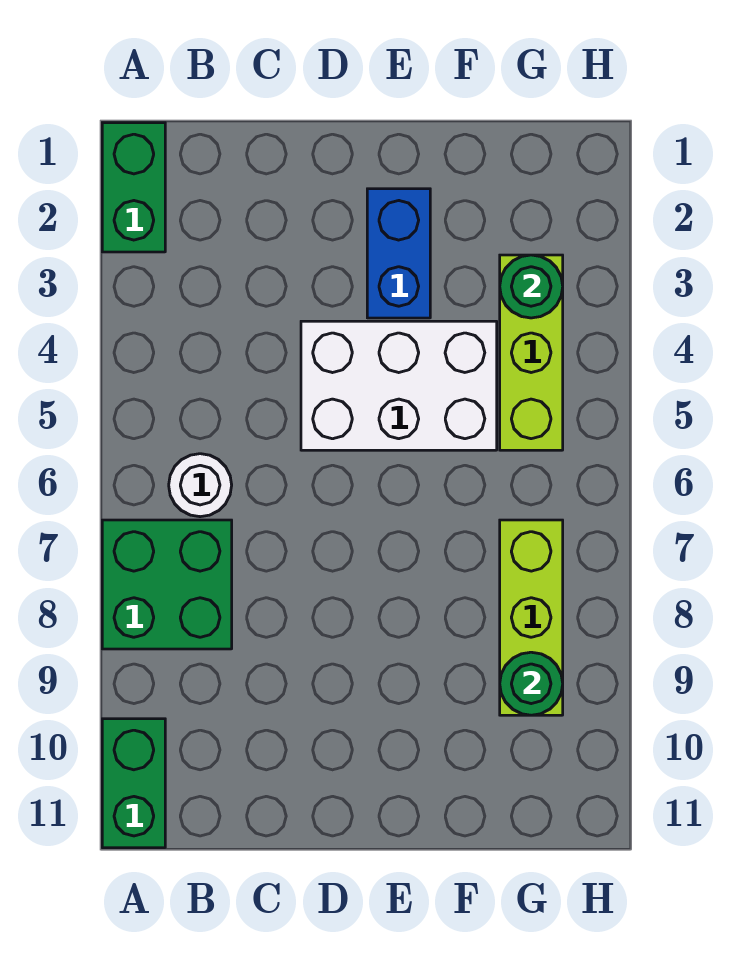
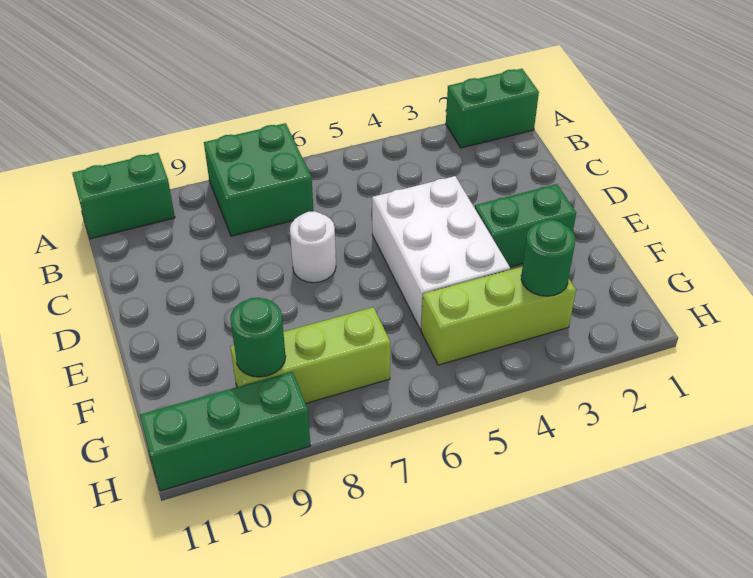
white 1x1 round brick [169,454,232,517] -> white 1x1 round brick moved to [290,211,336,283]
blue 1x2 brick [367,189,430,318] -> green 1x2 brick [475,184,576,267]
none -> green 1x3 brick [140,372,311,491]

